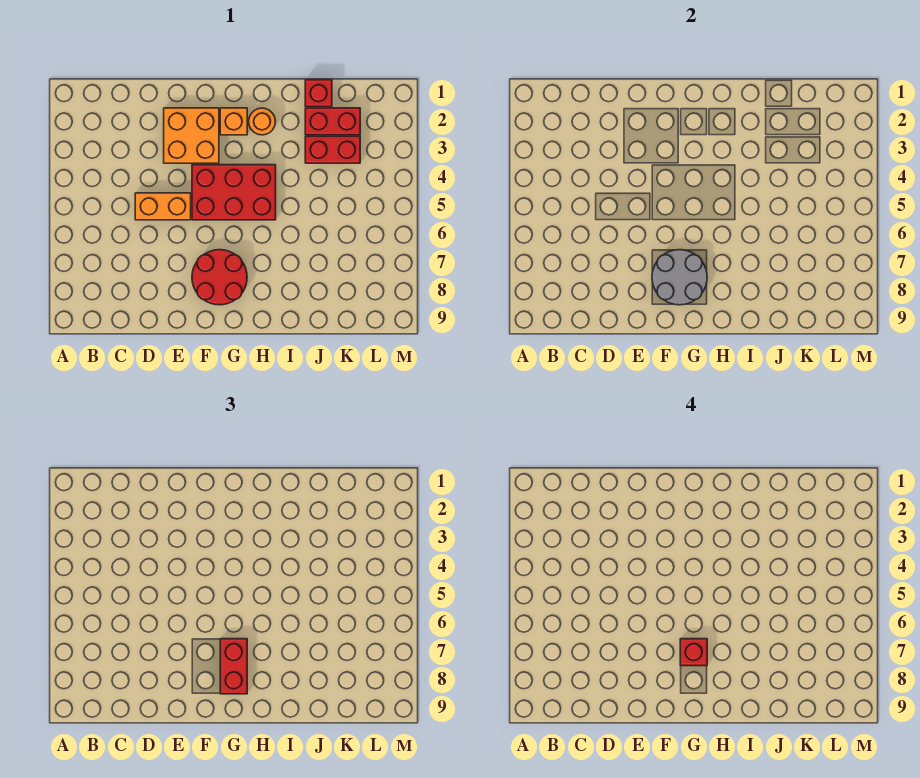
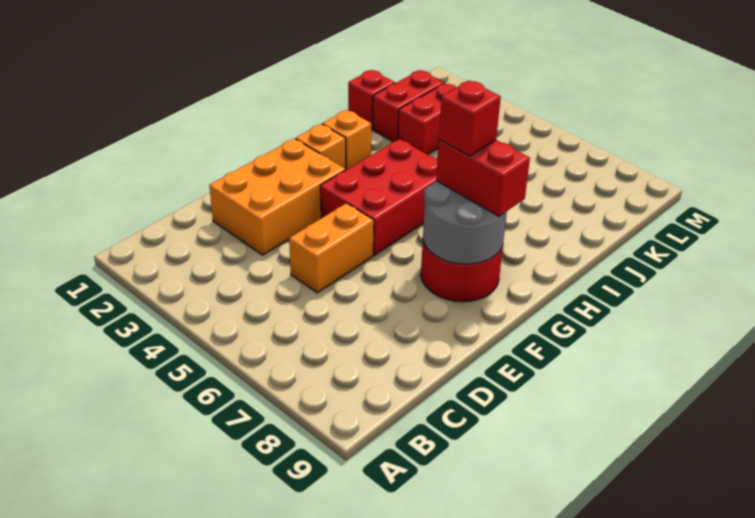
orange 2x2 brick [164,108,219,163] -> orange 2x3 brick [209,138,345,255]
orange 1x1 round brick [249,108,275,135] -> orange 1x1 brick [322,110,371,170]

